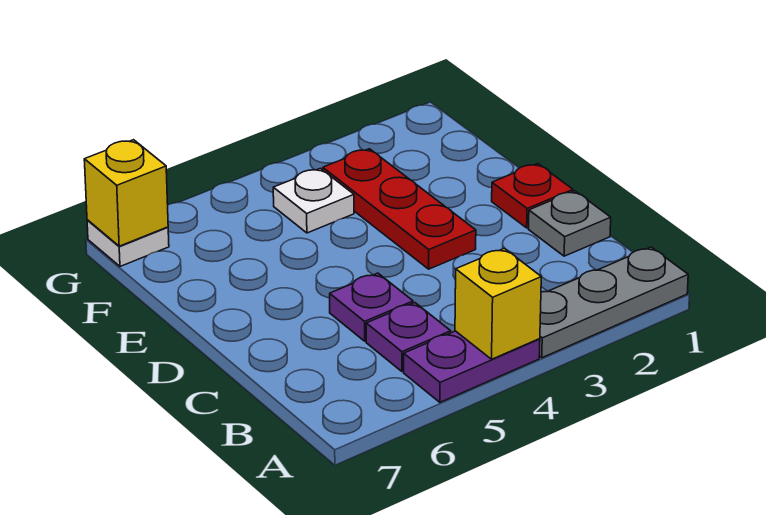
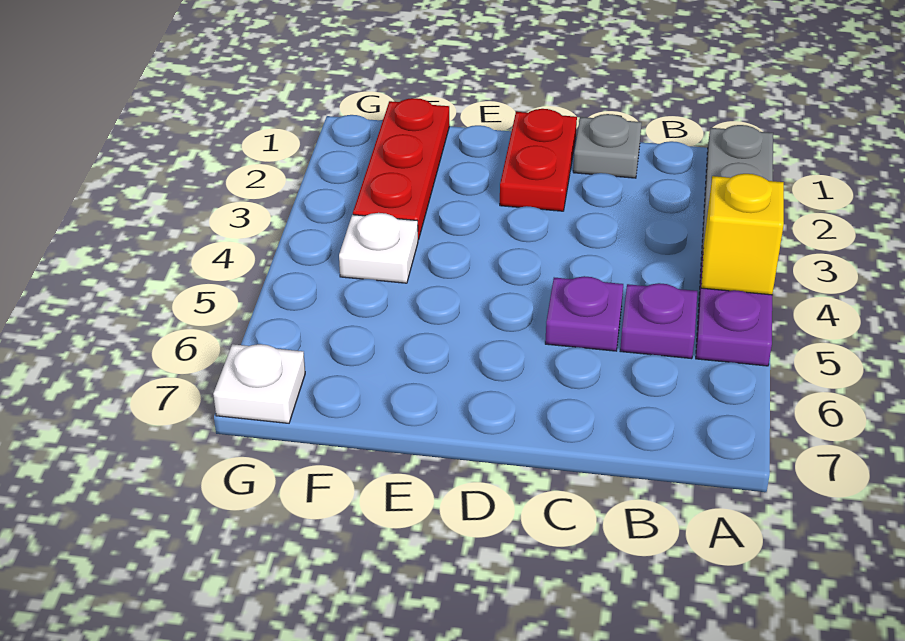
red 1x1 plate [492,163,573,228] -> red 1x2 plate [500,109,577,211]
red 1x3 plate [323,149,476,269] -> red 1x3 plate turned to [353,98,449,240]
yellow 1x1 brick [84,140,168,246] -> none

